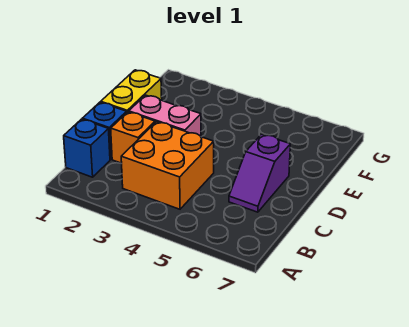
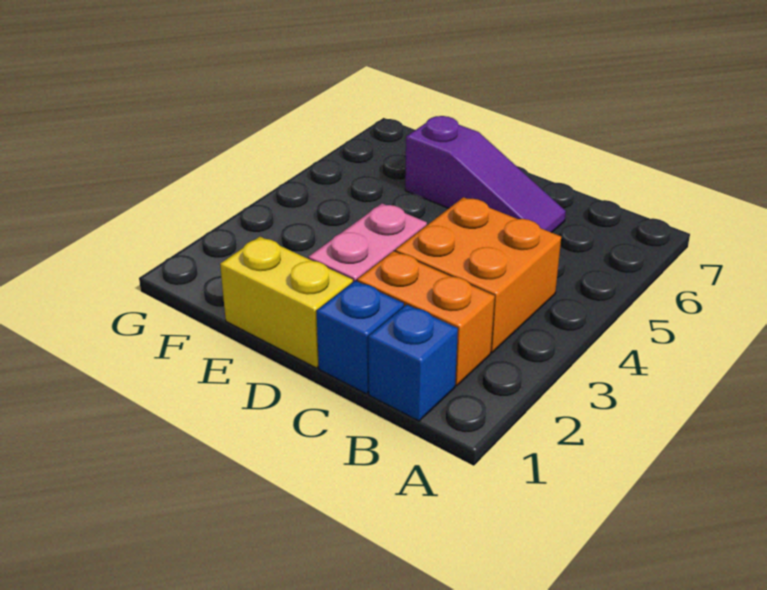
orange 1x1 brick [111,112,155,163] -> orange 1x2 brick [357,251,495,386]
purple 1x2 slope [229,134,290,212] -> purple 1x3 slope [405,116,566,233]

